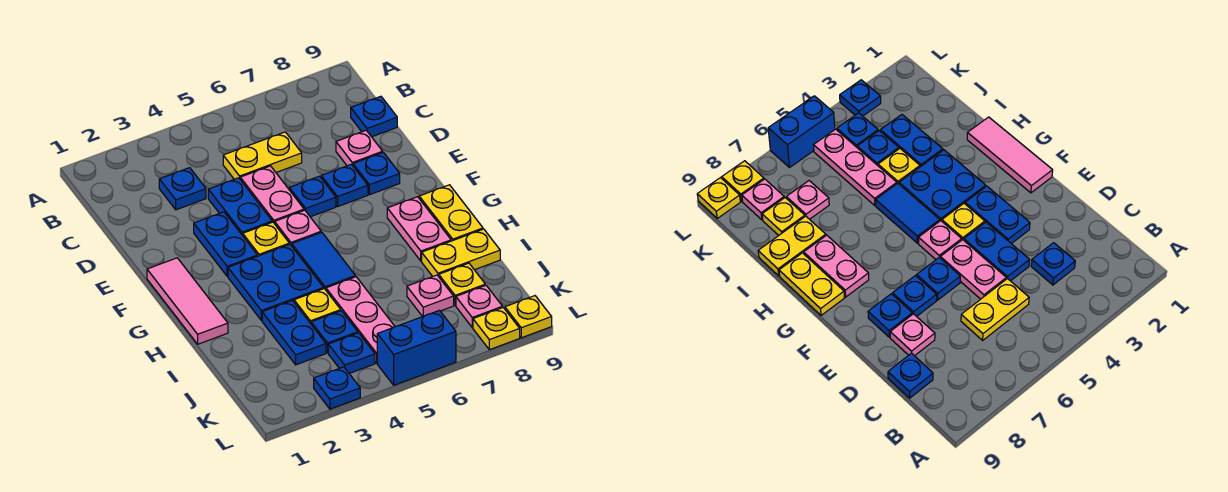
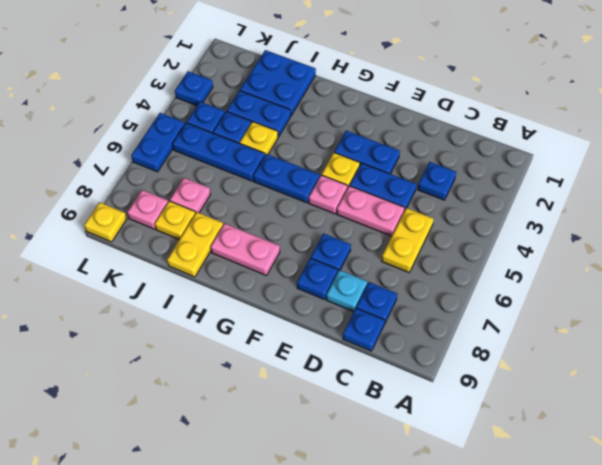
pink 1x1 plate [336,130,383,166] -> cyan 1x1 plate [326,270,367,312]
blue 1x1 plate [289,176,336,217] -> blue 1x1 plate moved to [356,282,397,324]
pink 1x3 tile [147,258,228,344] -> none
blue 2x2 plate [228,244,324,321] -> blue 2x2 plate moved to [240,50,316,115]
blue 1x2 tile [292,232,356,290] -> blue 1x2 plate [253,154,320,203]
yellow 1x2 plate [419,185,483,241] -> none
pink 1x3 plate [326,277,395,363] -> blue 1x3 plate [172,123,265,181]
blue 1x2 brick [377,310,456,385] -> blue 1x2 plate [131,113,185,172]
yellow 1x1 plate [473,308,520,350] -> none

